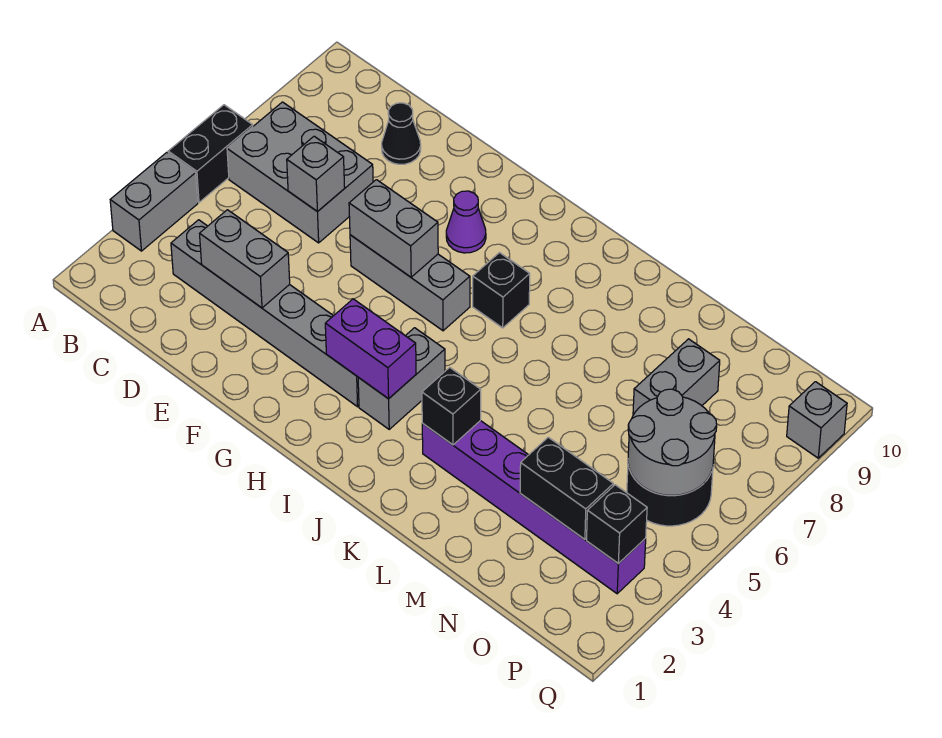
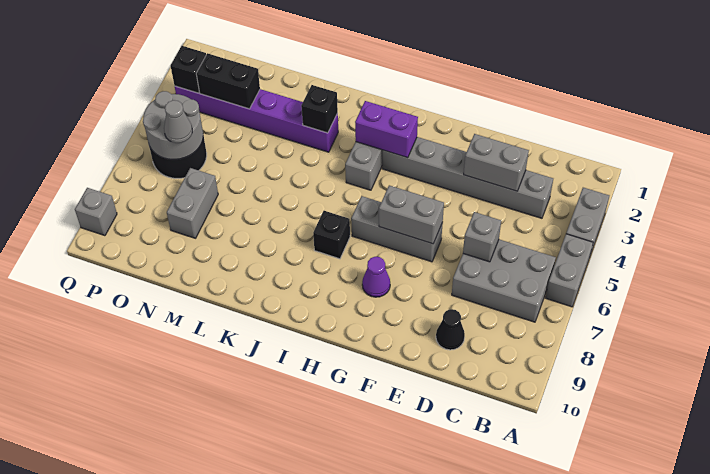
black 1x2 brick [168,105,253,202] -> grey 1x2 brick [546,234,593,307]
none -> grey 1x1 cone [164,100,192,143]

